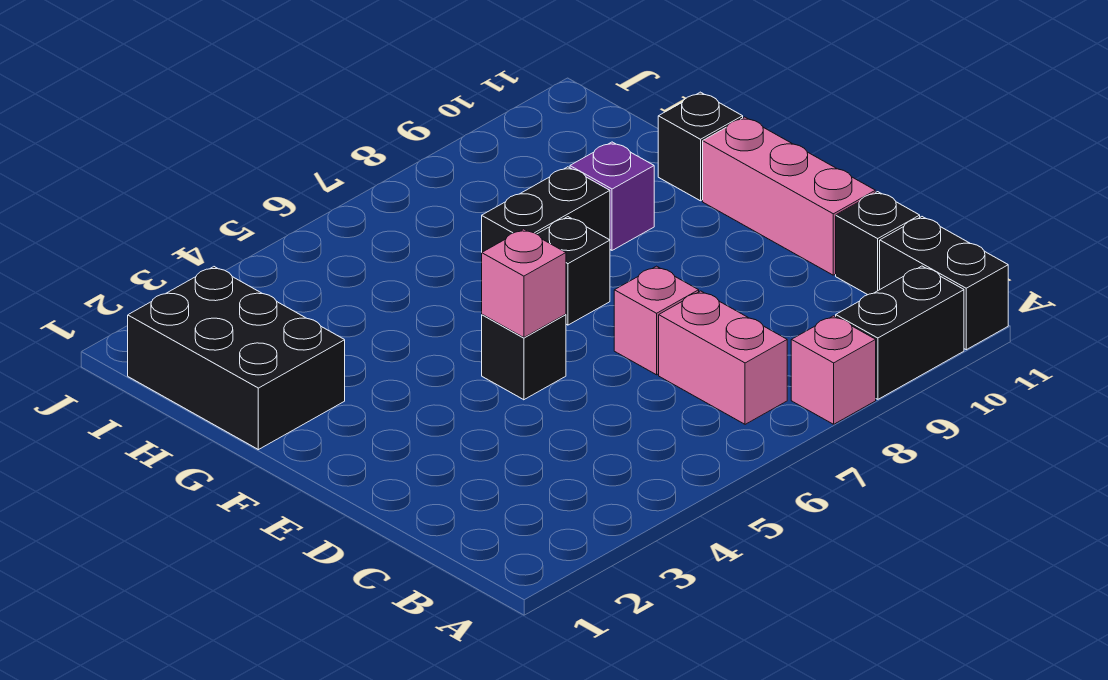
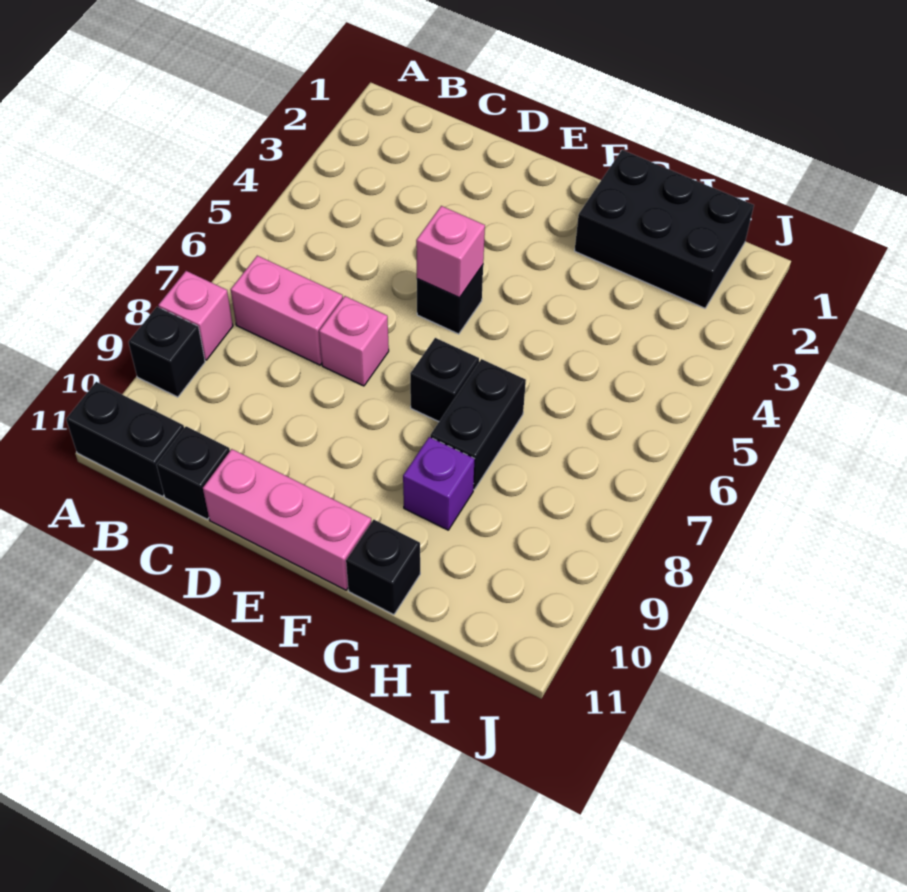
black 1x2 brick [836,266,964,399] -> black 1x1 brick [129,307,205,397]

